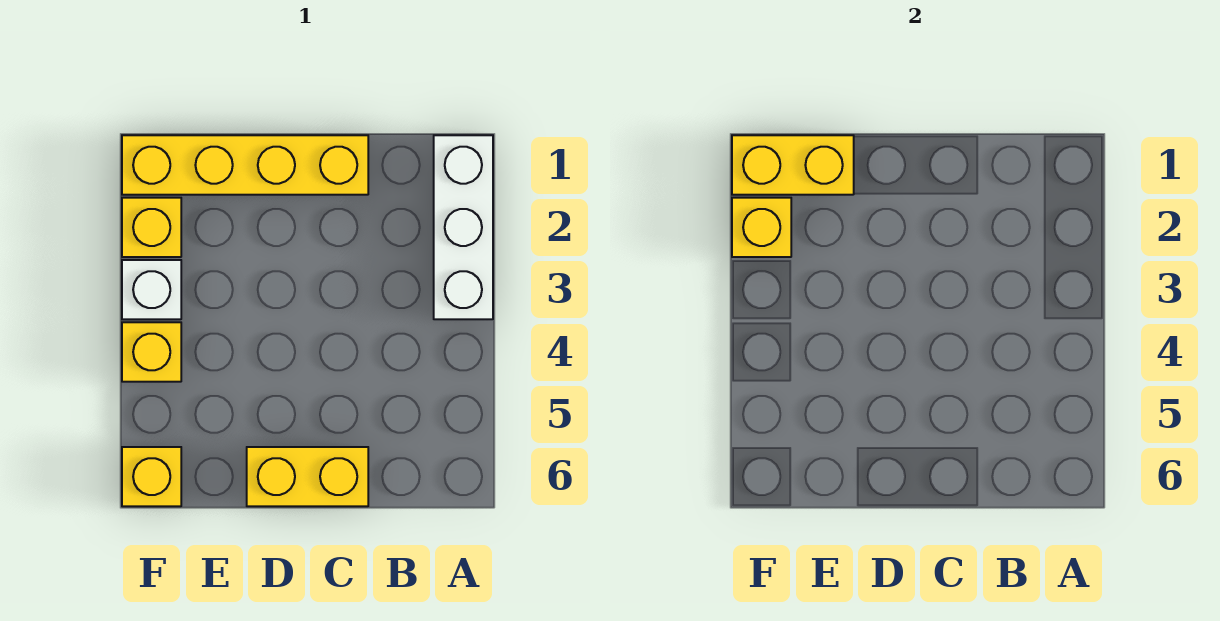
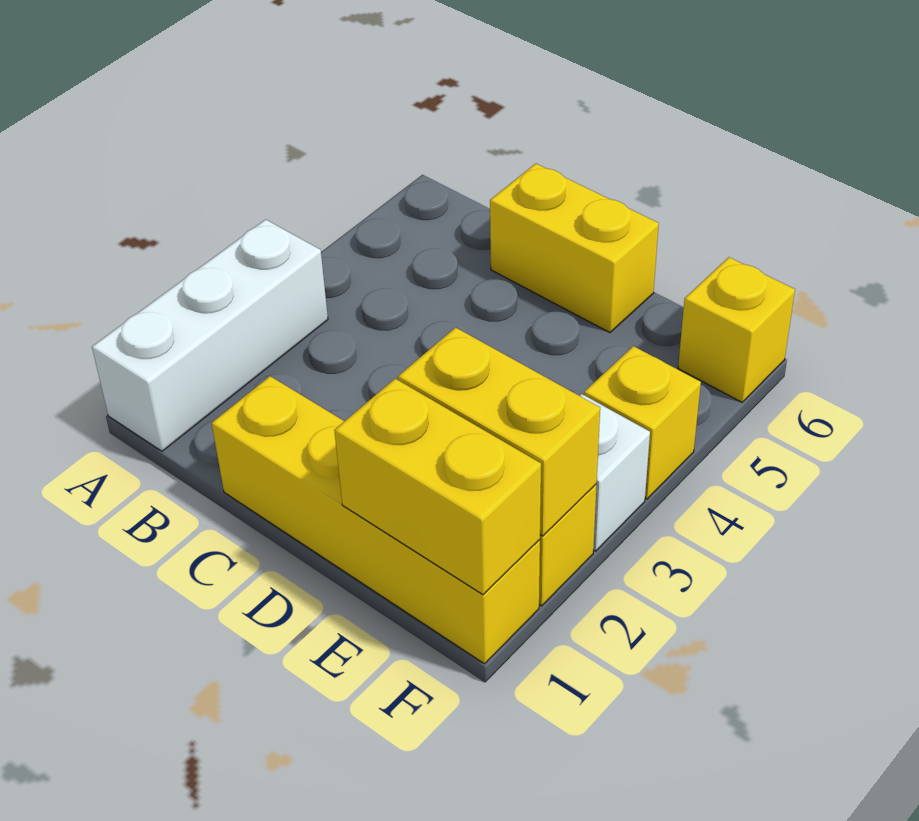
yellow 1x1 brick [732,198,791,257] -> yellow 1x2 brick [398,327,600,536]

